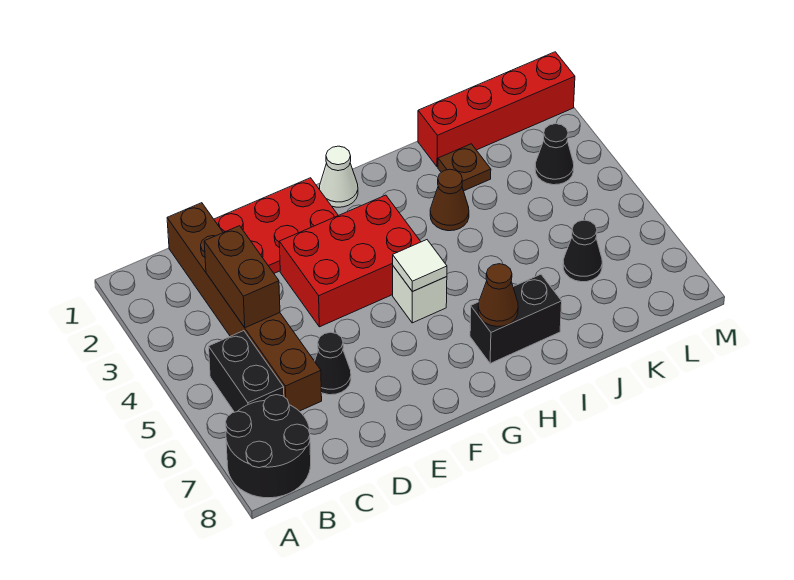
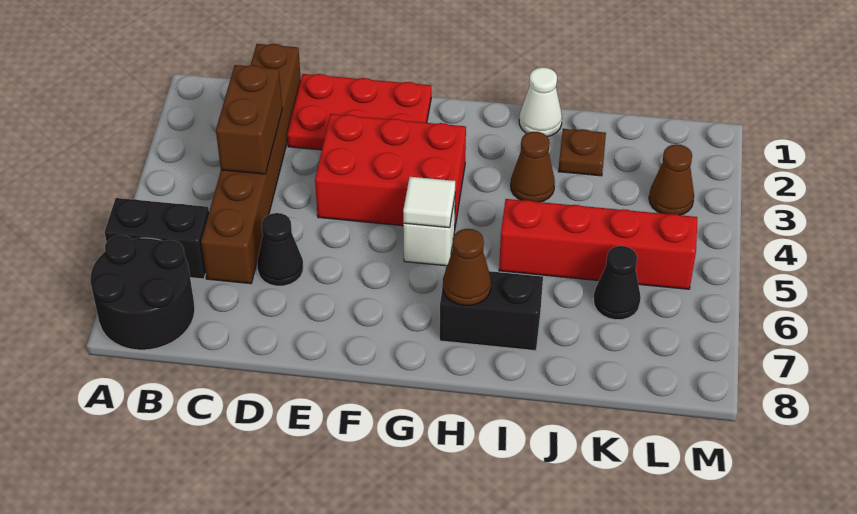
black 1x2 brick [209,331,284,412] -> black 1x2 brick turned to [105,198,209,279]
white 1x1 cone [320,146,358,207] -> white 1x1 cone moved to [519,67,562,137]
red 1x4 brick [418,52,575,167] -> red 1x4 brick moved to [499,199,697,289]
black 1x1 cone [535,124,574,185] -> brown 1x1 cone [649,144,694,215]

